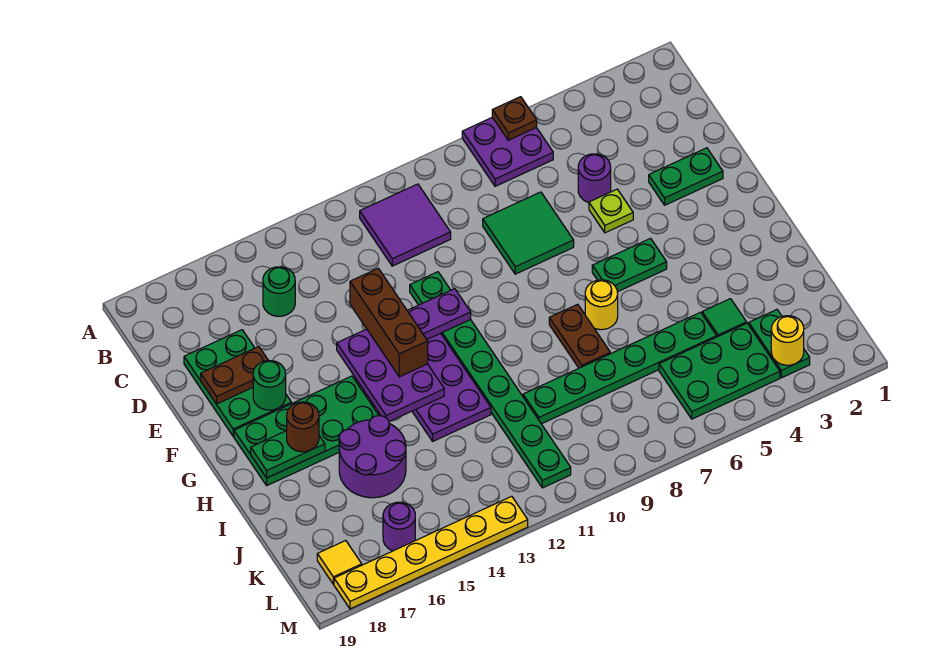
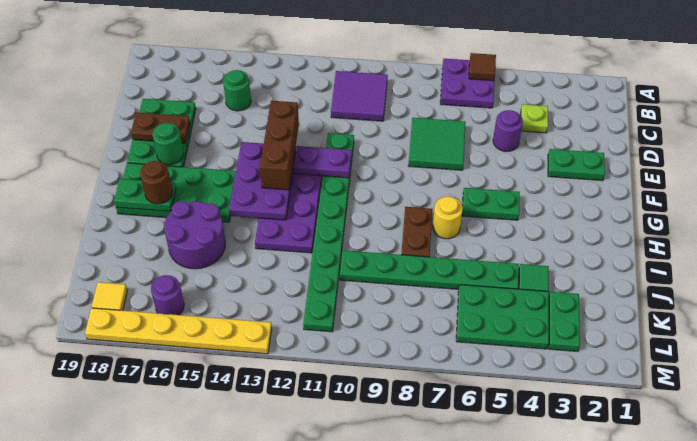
brown 1x1 plate [492,97,537,140] -> brown 1x1 tile [469,53,496,81]
lime 1x1 plate [589,189,633,233] -> lime 1x1 plate moved to [521,104,548,133]
yellow 1x1 round brick [771,316,804,365] -> none

